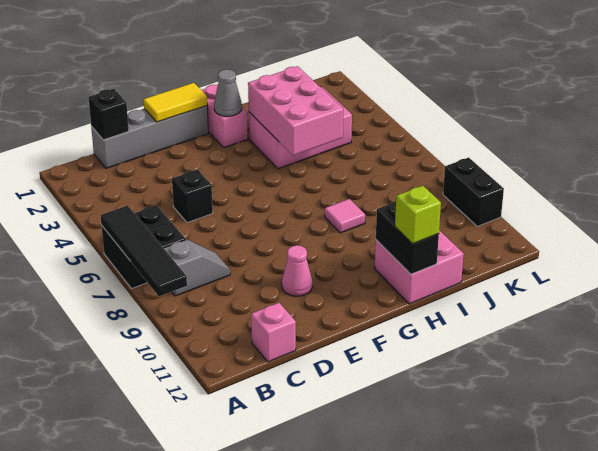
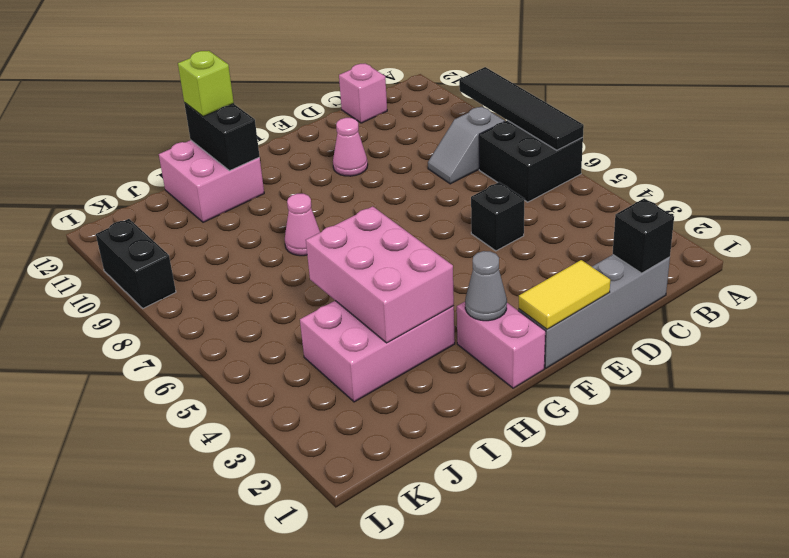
pink 1x1 tile [325,199,365,233] -> pink 1x1 cone [285,194,320,256]

